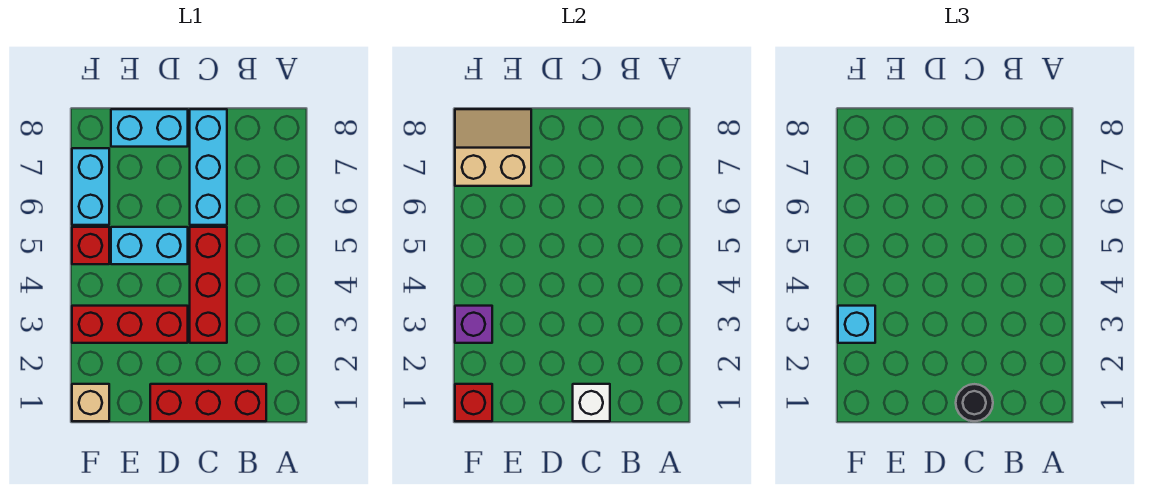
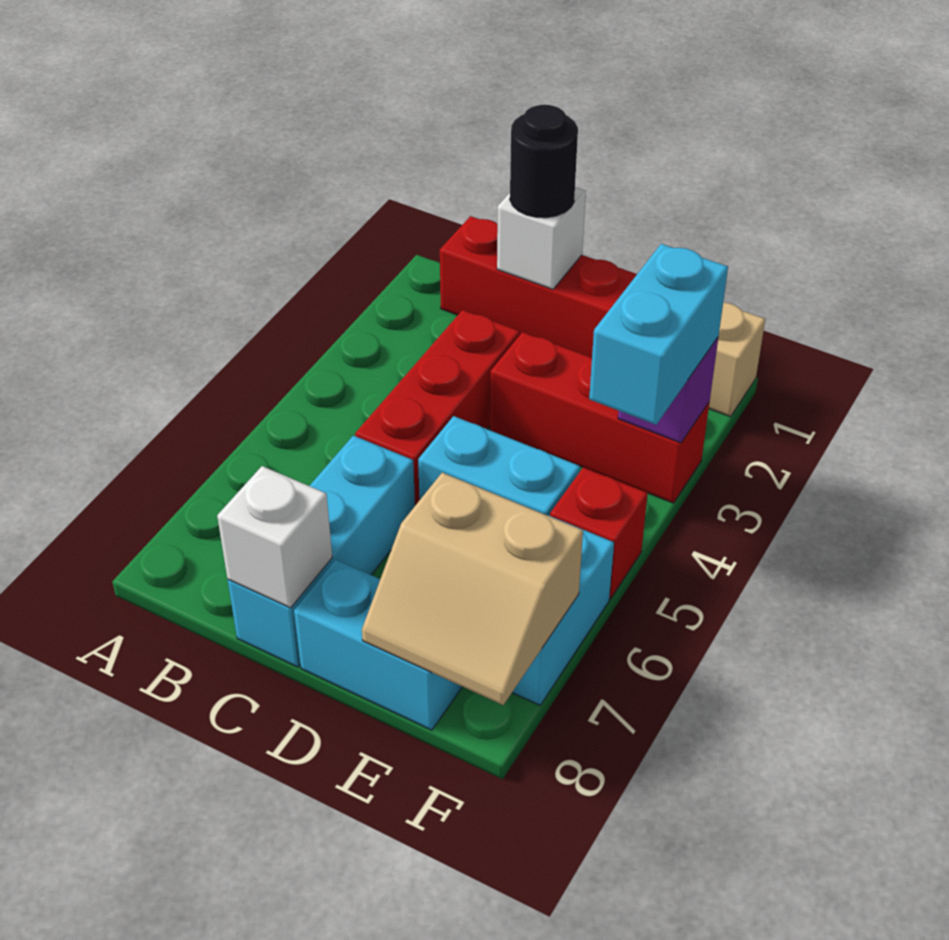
none -> white 1x1 brick [217,466,332,608]
red 1x1 brick [455,384,492,421] -> none
cyan 1x1 brick [838,306,875,343] -> cyan 1x2 brick [589,244,728,425]

